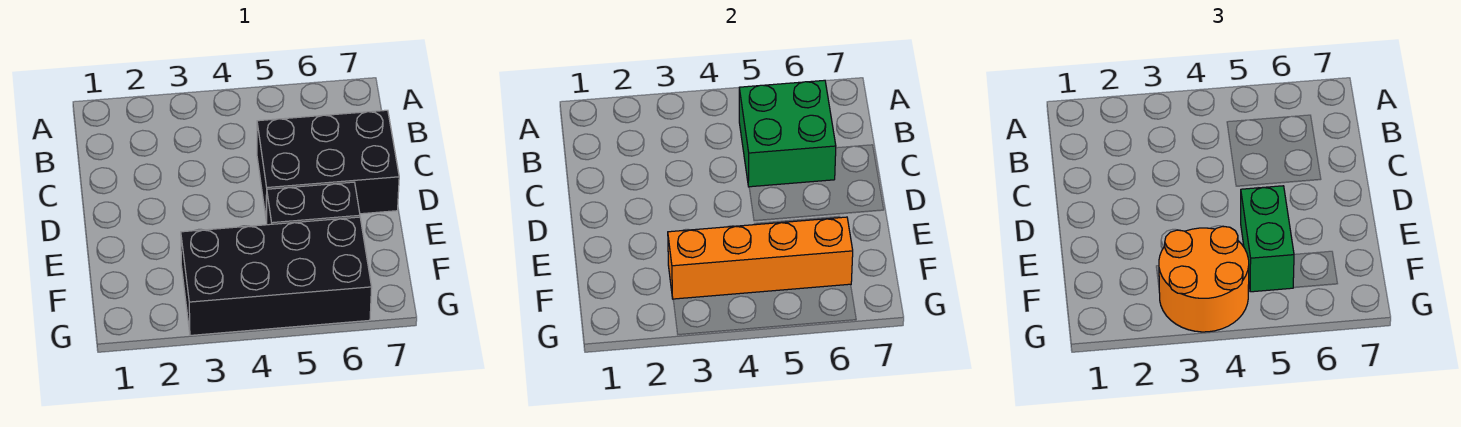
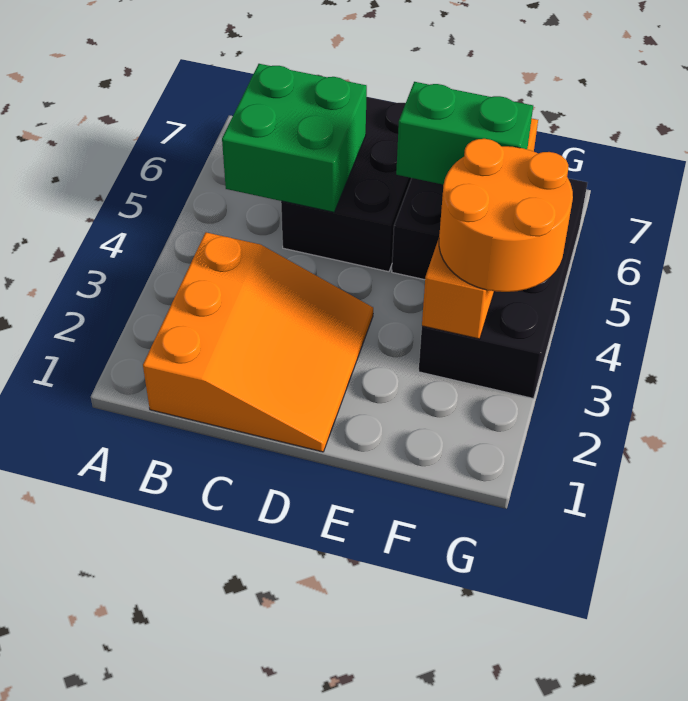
none -> orange 3x3 slope [143,232,373,452]

